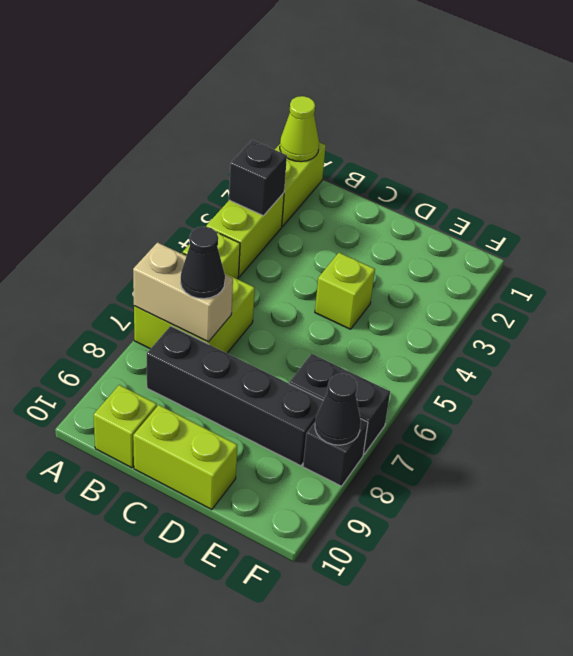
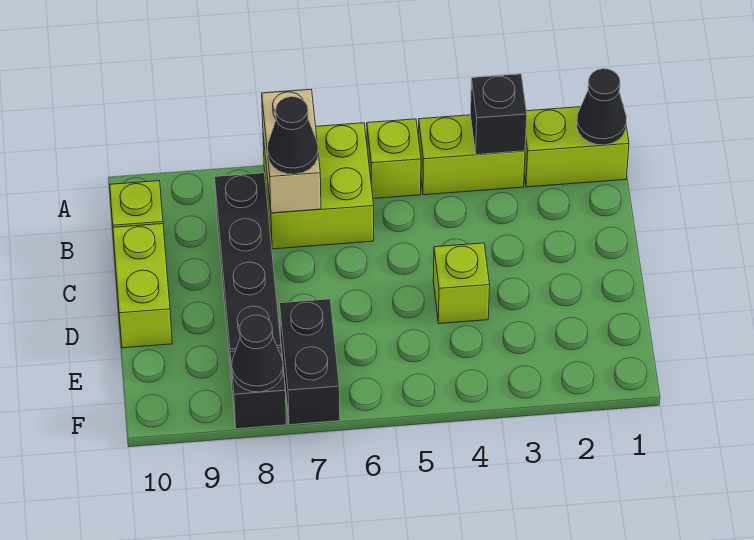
lime 1x1 cone [280,96,319,162] -> black 1x1 cone [577,69,627,145]

